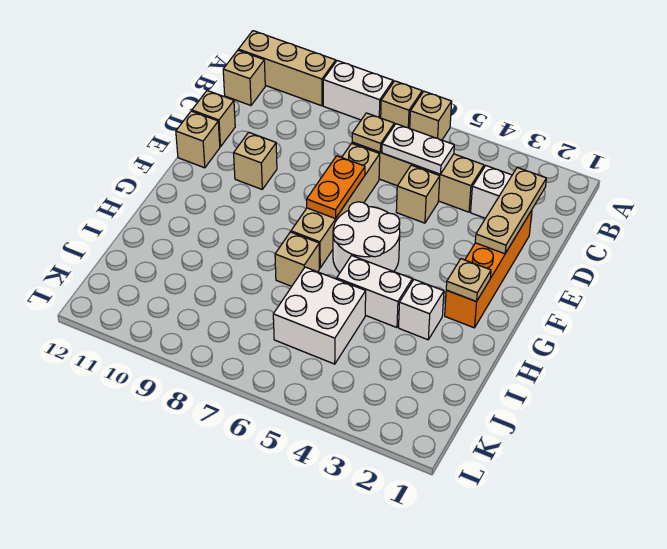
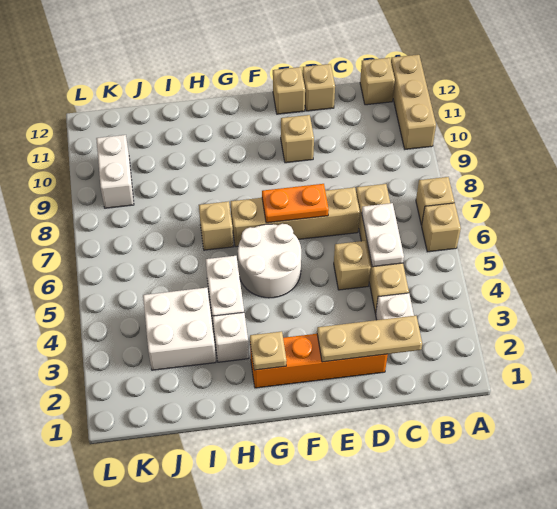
white 1x2 brick [323,61,393,120] -> white 1x2 brick moved to [96,135,134,208]
tan 1x1 plate [352,113,394,152] -> none
white 2x2 brick [273,267,366,364] -> white 2x2 brick moved to [143,288,216,370]

